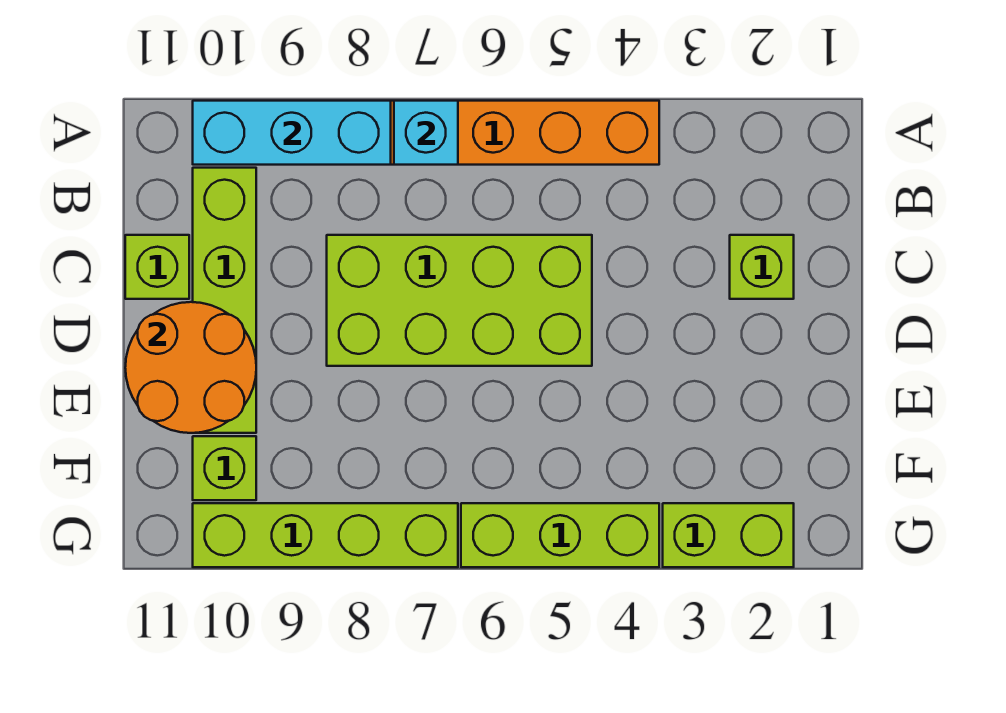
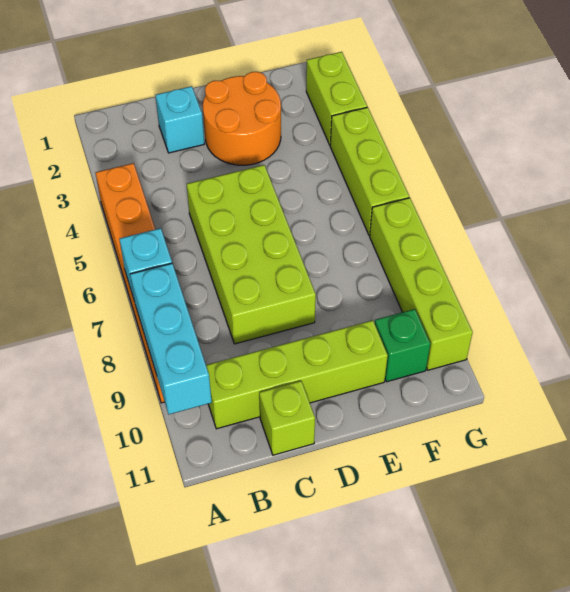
lime 1x1 brick [730,235,794,299] -> cyan 1x1 brick [155,86,204,153]
orange 2x2 round brick [125,302,256,433] -> orange 2x2 round brick moved to [203,72,281,165]
lime 1x1 brick [193,436,256,500] -> green 1x1 brick [375,309,430,382]

